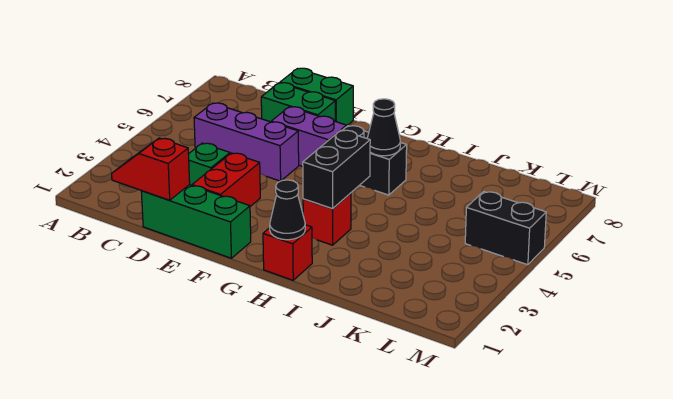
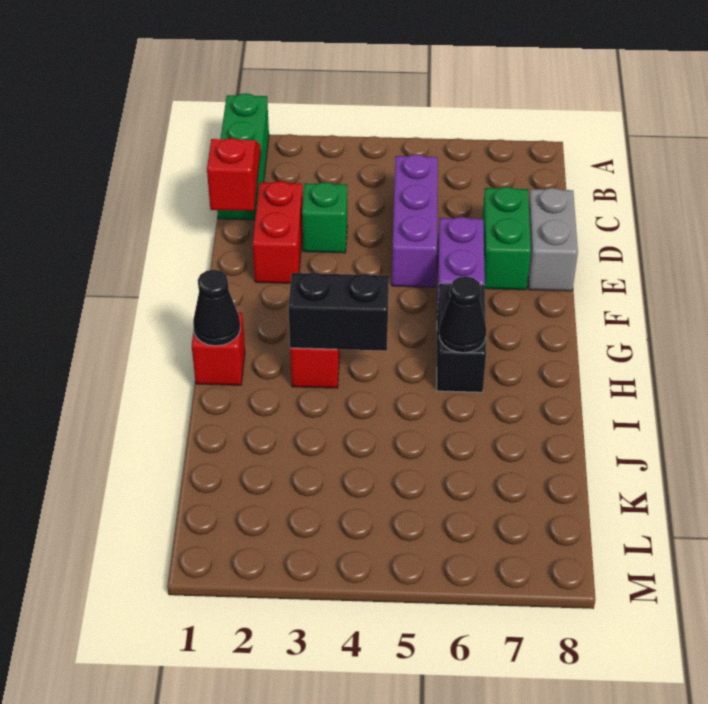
green 1x3 brick [141,185,251,258] -> green 1x3 brick moved to [217,93,269,220]
green 1x2 brick [280,68,353,125] -> grey 1x2 brick [528,188,578,291]
red 1x2 brick [192,153,260,206] -> red 1x2 brick turned to [253,181,303,283]
black 1x2 brick [465,191,546,265] -> none

